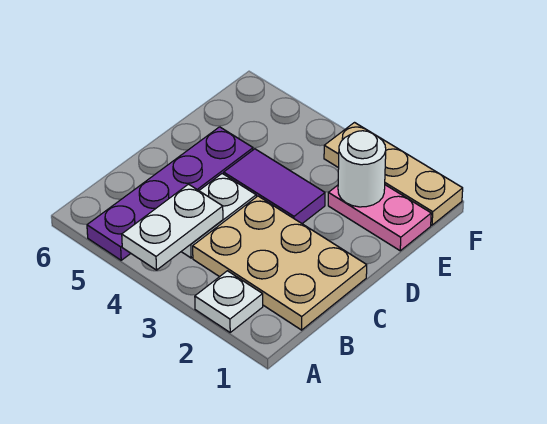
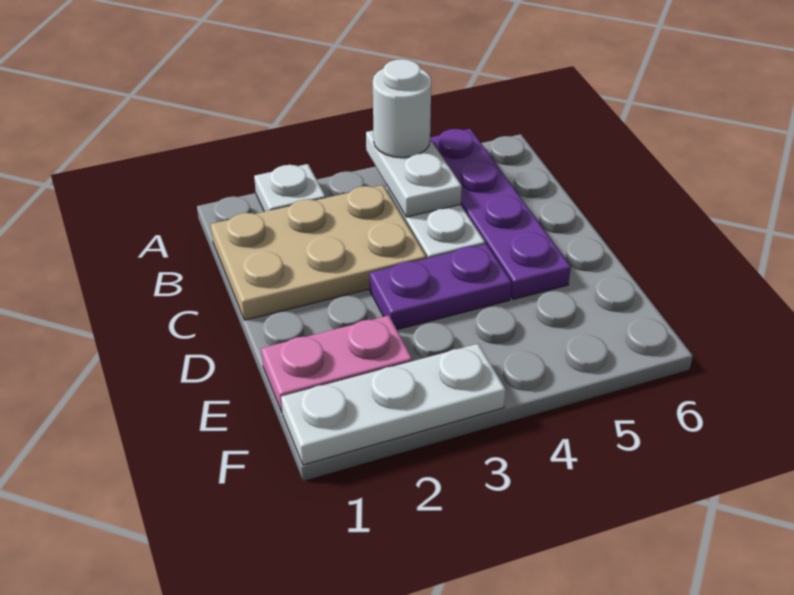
purple 1x2 tile [224,149,325,224] -> purple 1x2 plate [370,244,512,330]
white 1x1 round brick [338,131,386,207] -> white 1x1 round brick moved to [373,59,431,158]
tan 1x3 plate [324,123,463,225] -> white 1x3 plate [281,344,506,465]

